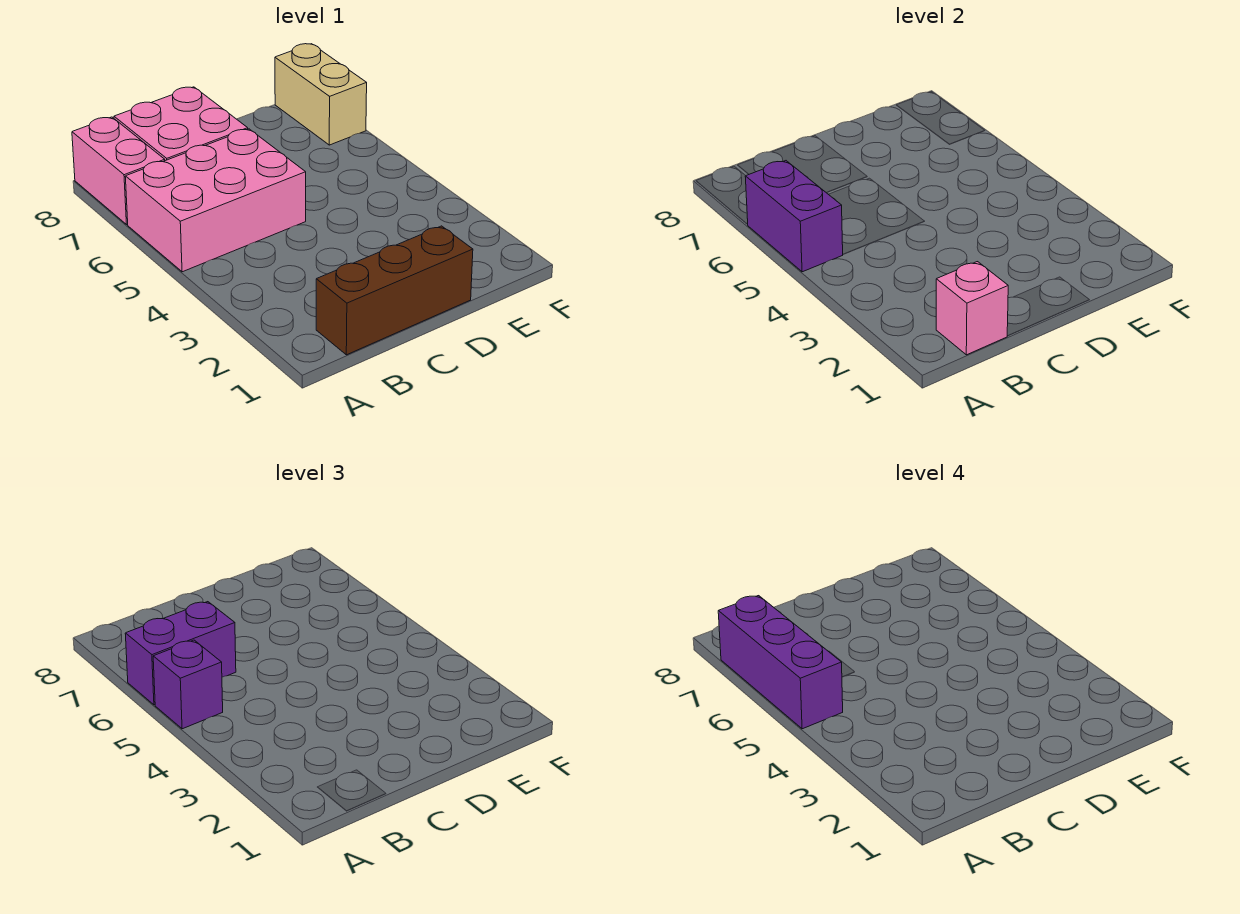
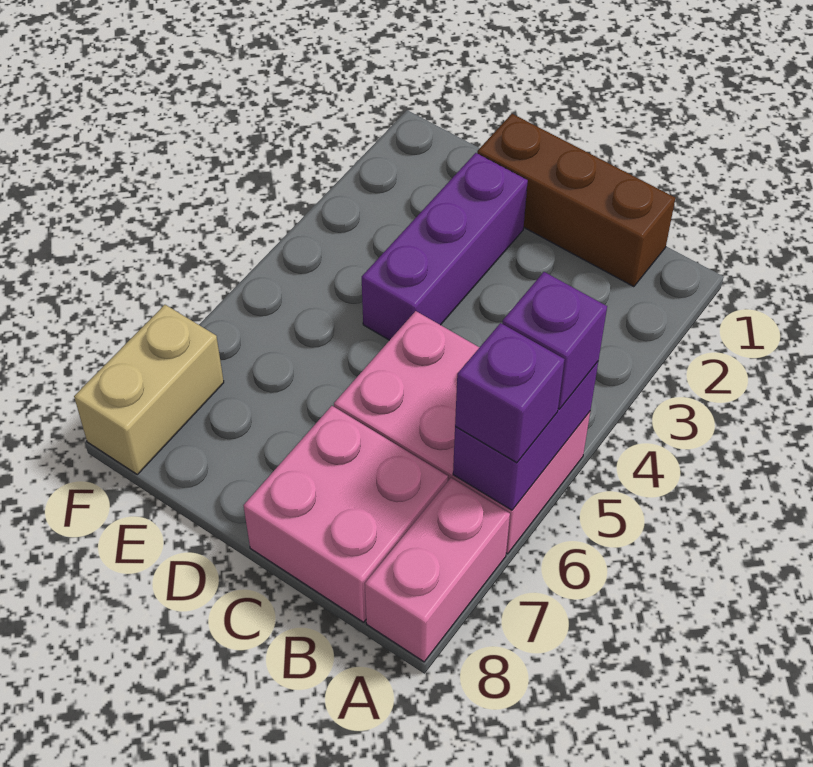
purple 1x3 brick [718,596,843,729] -> purple 1x3 brick moved to [362,153,528,340]
purple 1x2 brick [125,602,236,705] -> purple 1x1 brick [455,323,564,463]
pink 1x1 brick [936,262,1008,355] -> none

